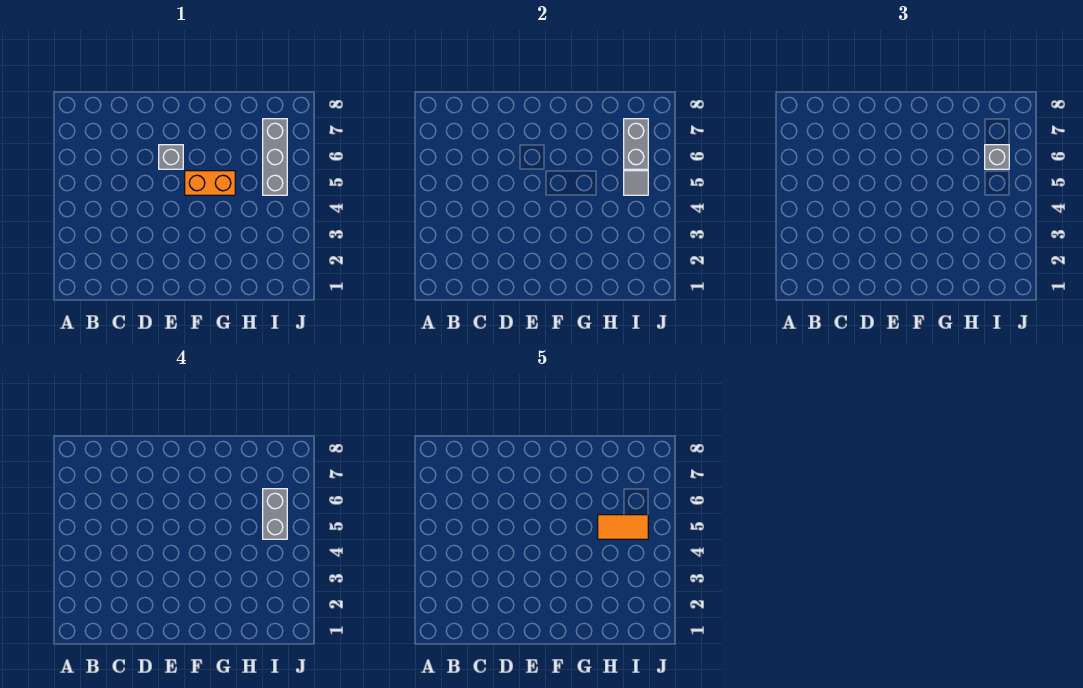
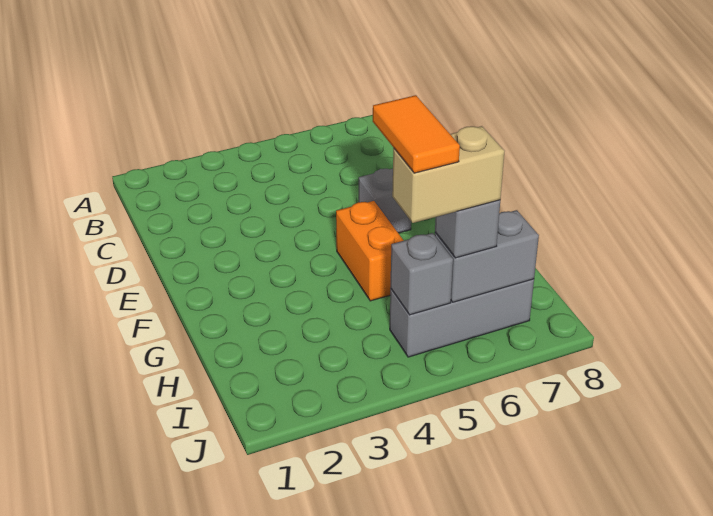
grey 1x1 tile [624,171,648,195] -> grey 1x1 brick [390,233,453,315]
grey 1x2 brick [263,489,287,539] -> tan 1x2 brick [392,126,505,223]

